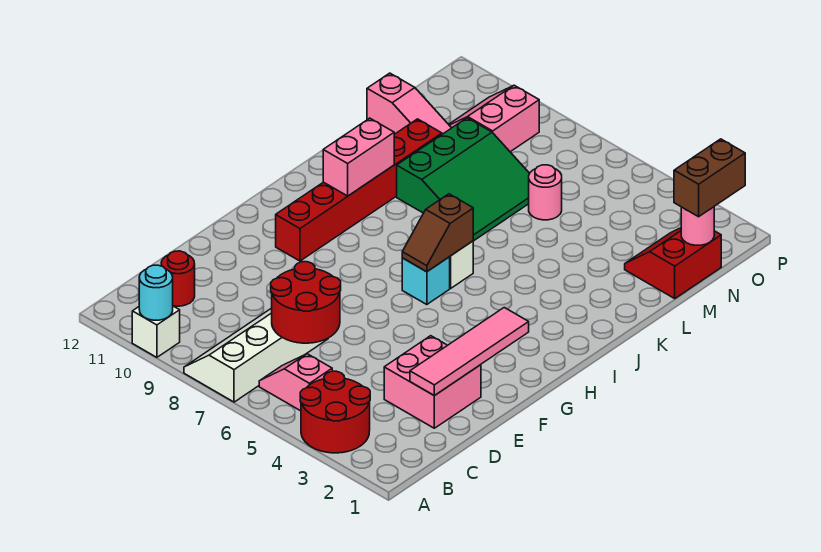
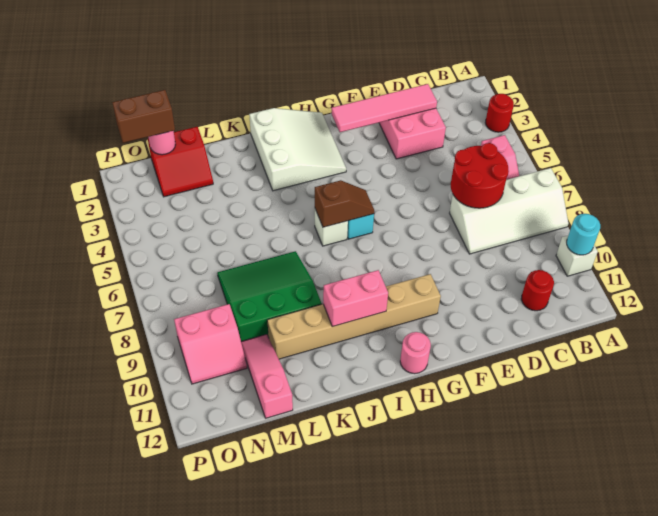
red 2x2 round brick [300,371,370,453] -> red 1x1 round brick [486,94,514,132]
red 1x6 brick [276,119,442,261] -> tan 1x6 brick [267,274,441,359]
none -> white 3x3 slope [249,108,346,191]
pink 1x1 round brick [529,165,562,220] -> pink 1x1 round brick moved to [400,332,431,374]

